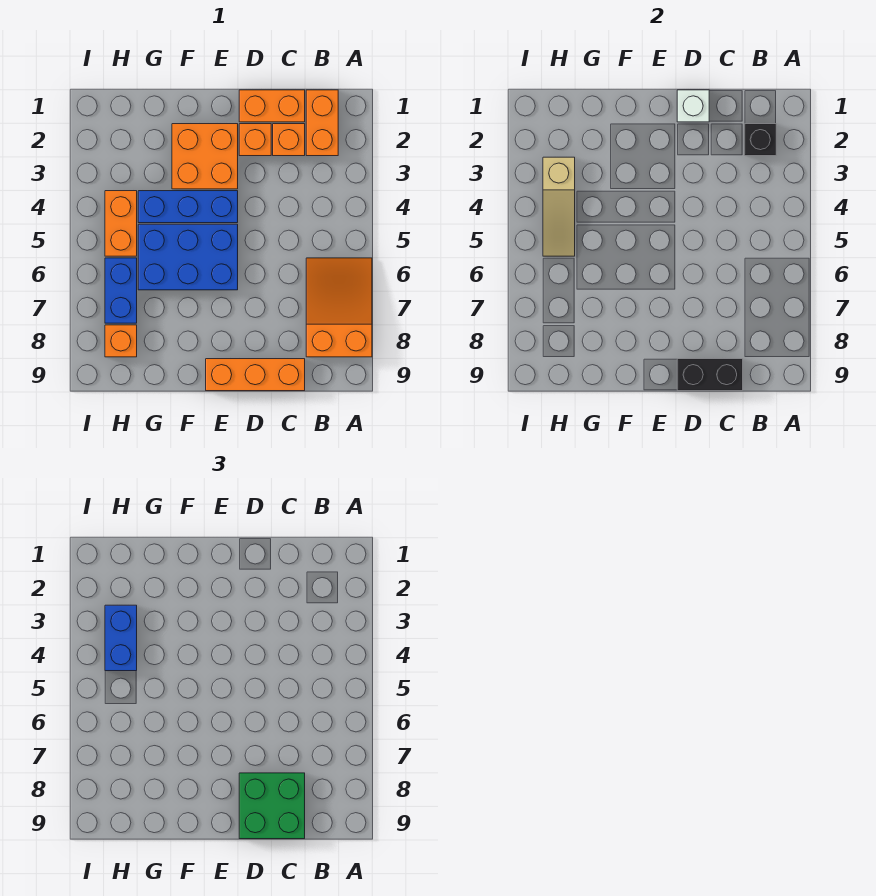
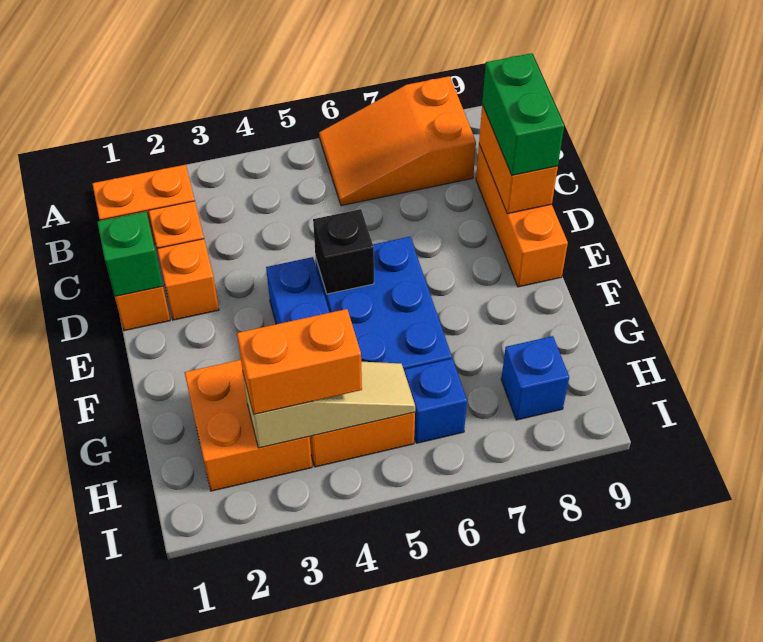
black 1x1 brick [744,124,776,156] -> black 1x1 brick moved to [313,209,374,294]
green 2x2 brick [239,773,305,839] -> green 1x2 brick [482,53,564,175]
black 1x2 brick [677,359,743,391] -> orange 1x2 brick [479,105,558,214]
white 1x1 brick [677,90,709,122] -> green 1x1 brick [97,211,163,296]
orange 2x2 brick [172,124,238,189] -> orange 2x2 brick moved to [185,360,312,491]
blue 1x2 brick [105,605,137,671] -> orange 1x2 brick [237,309,362,414]
blue 1x2 brick [105,258,137,323] -> blue 1x1 brick [404,359,467,443]
orange 1x1 brick [105,325,137,357] -> blue 1x1 brick [501,336,569,420]

